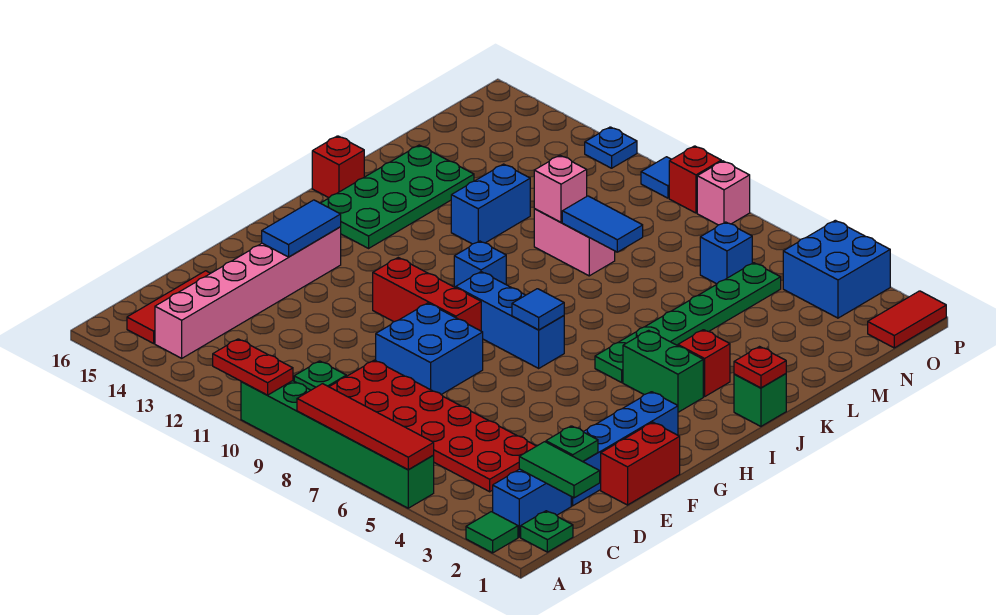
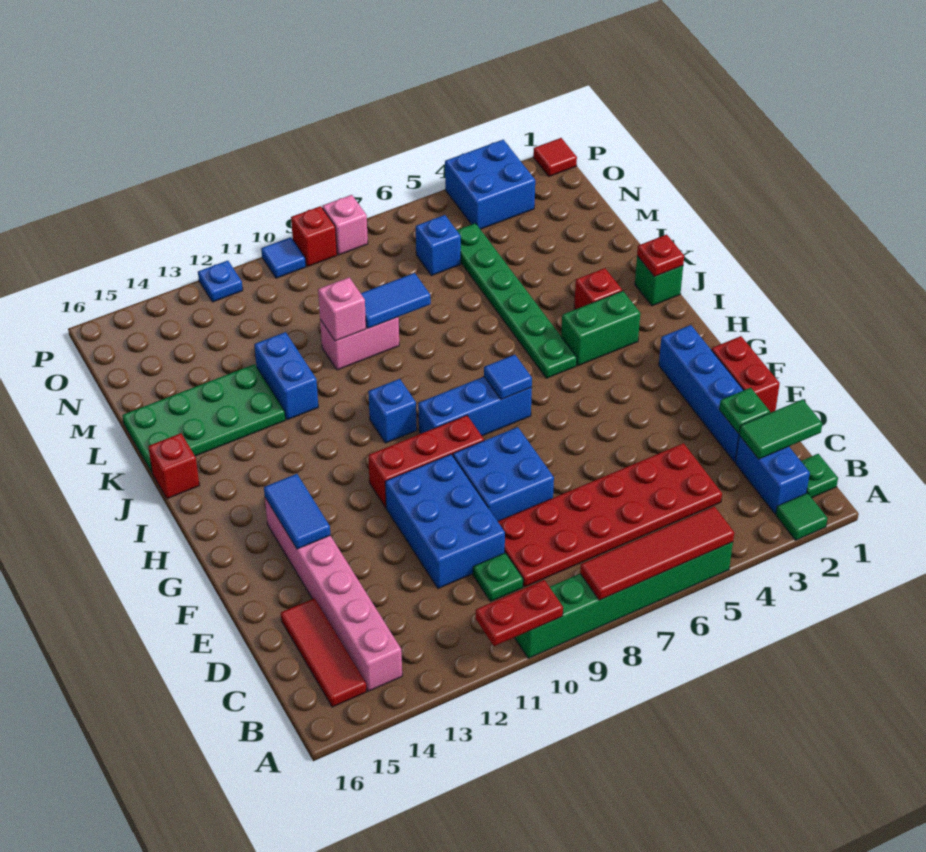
none -> blue 2x3 brick [385,454,505,588]
green 2x4 plate [321,145,474,248] -> green 2x4 plate turned to [122,364,285,472]
red 1x2 tile [868,291,946,348] -> red 1x1 tile [533,138,577,176]

